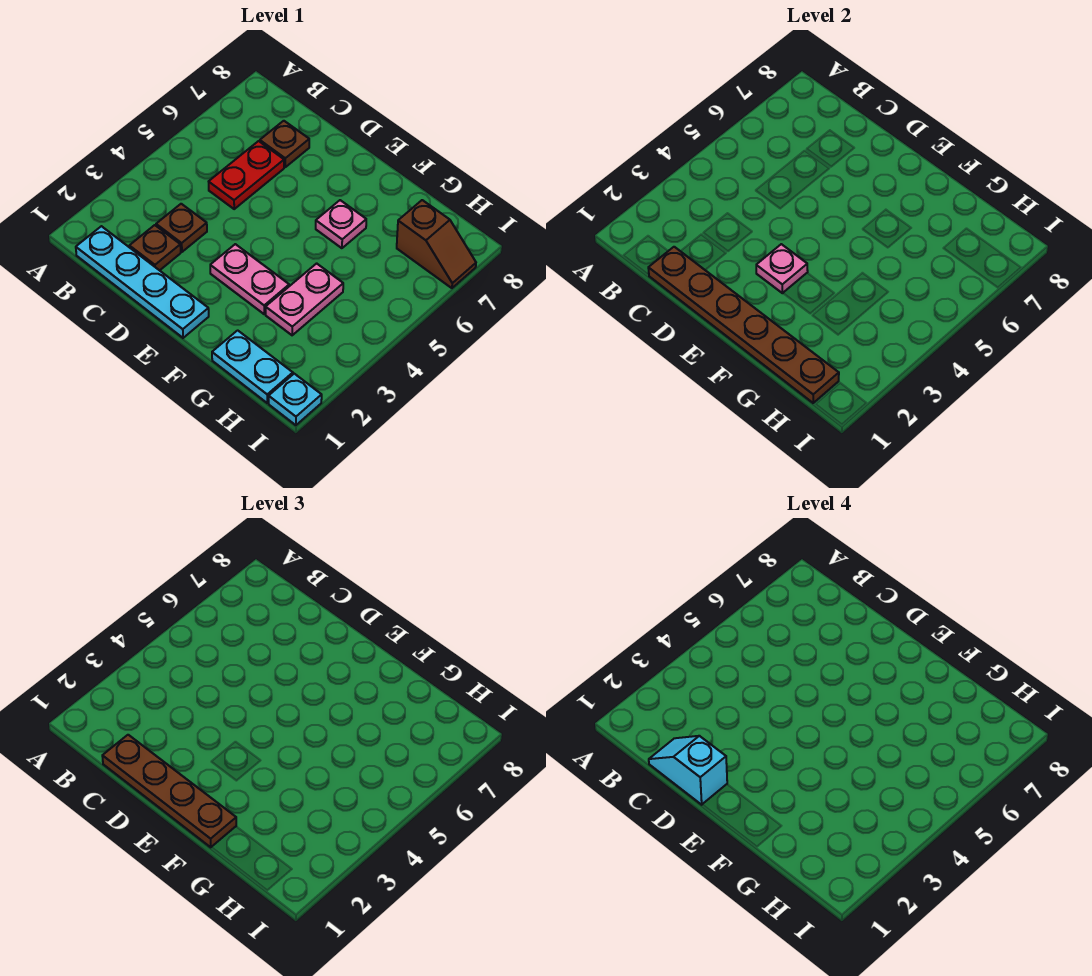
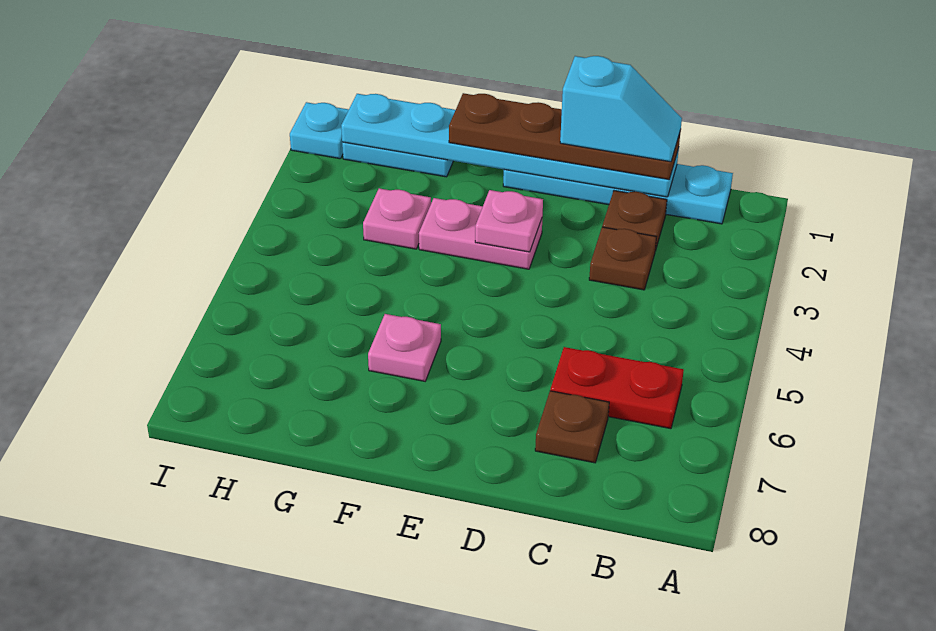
brown 1x6 plate [648,247,839,403] -> cyan 1x6 plate [341,94,679,197]
red 1x2 plate [209,141,284,209] -> red 1x2 plate turned to [550,347,684,429]
pink 1x2 plate [266,263,343,335] -> pink 1x1 plate [363,188,431,249]
brown 1x2 slope [397,200,476,288] -> none

